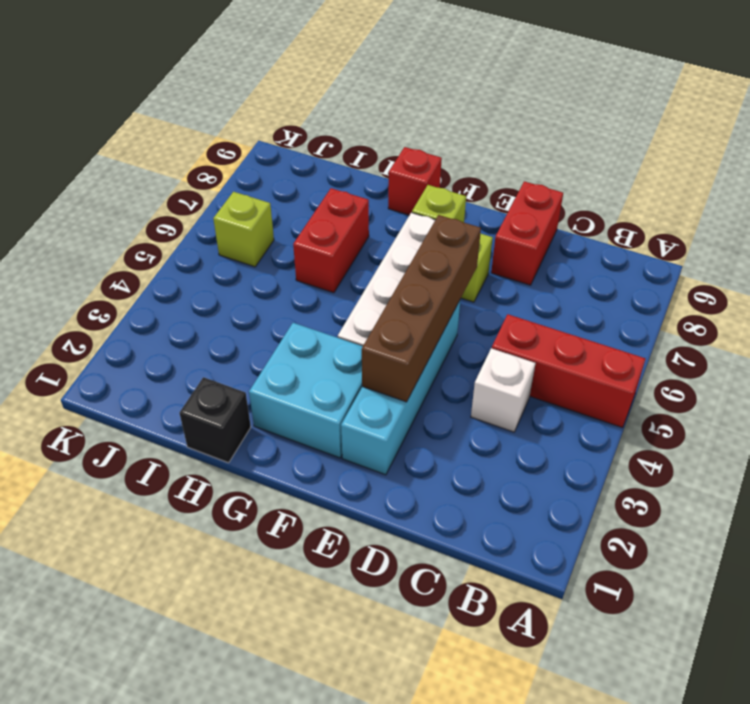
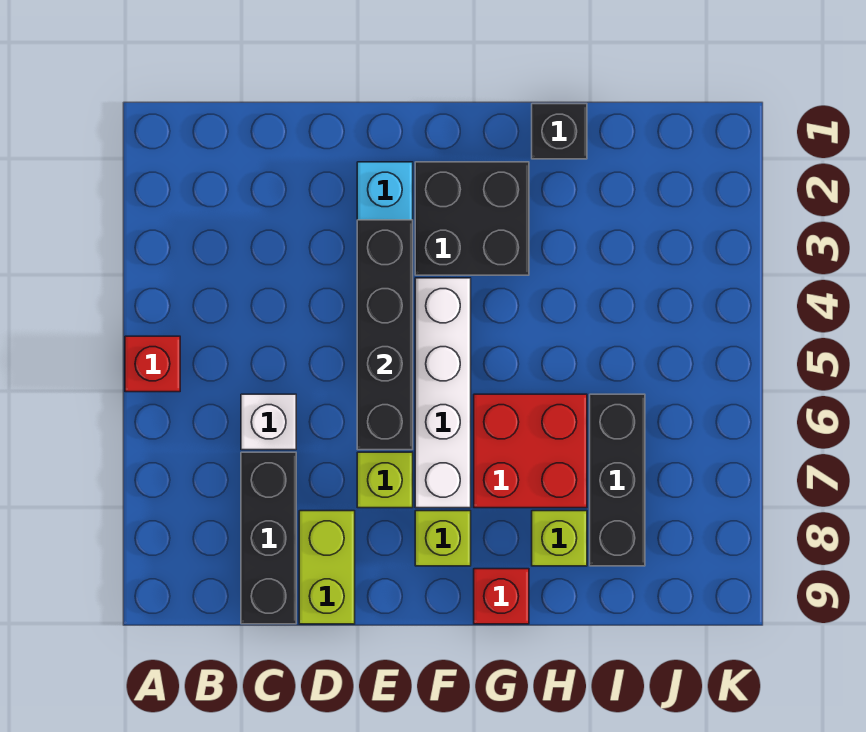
red 1x3 brick [492,314,645,428] -> red 1x1 brick [125,336,180,392]
white 1x1 brick [471,348,535,432] -> white 1x1 brick moved to [241,394,296,450]
none -> black 1x3 brick [241,452,296,624]
red 1x2 brick [491,181,563,285] -> lime 1x2 brick [299,511,355,624]
brown 1x4 brick [362,215,481,402] -> black 1x4 brick [357,220,413,450]
cyan 2x2 brick [249,323,363,458] -> black 2x2 brick [415,162,529,275]
red 1x2 brick [293,188,369,293] -> red 2x2 brick [474,394,587,508]
none -> black 1x3 brick [590,394,645,566]
lime 1x1 brick [213,192,274,267] -> lime 1x1 brick moved to [532,511,587,566]

